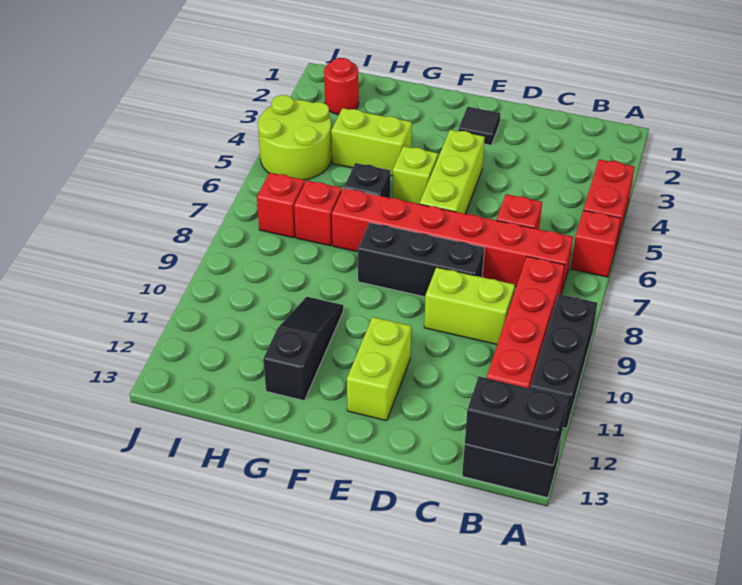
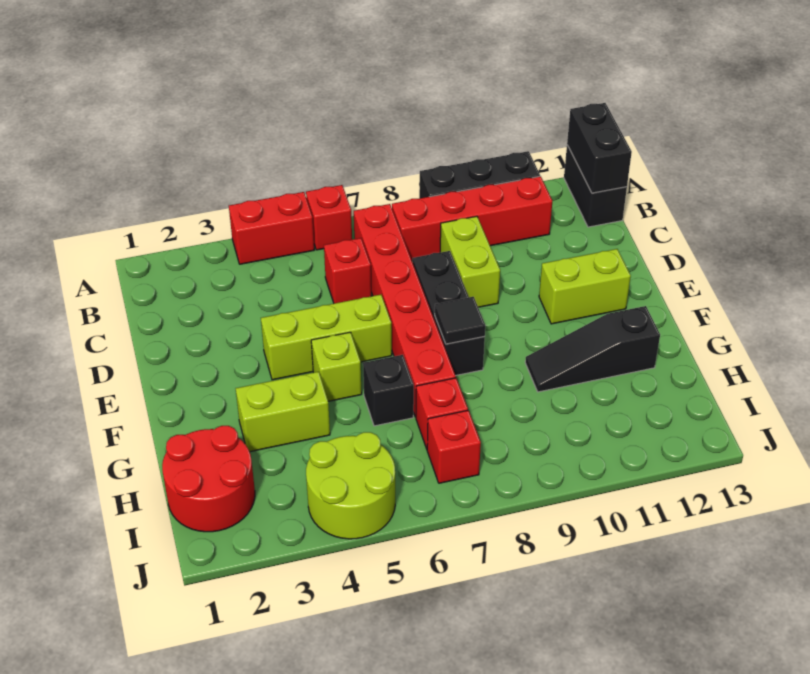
black 1x1 tile [458,107,501,145] -> black 1x1 tile moved to [435,297,485,344]
lime 1x2 brick [331,108,412,176] -> lime 1x2 brick turned to [236,372,330,452]
red 1x1 round brick [324,58,359,114] -> red 2x2 round brick [162,426,255,532]

